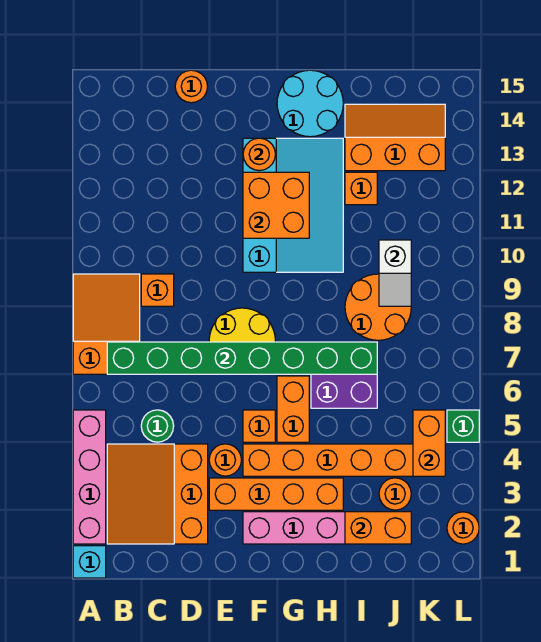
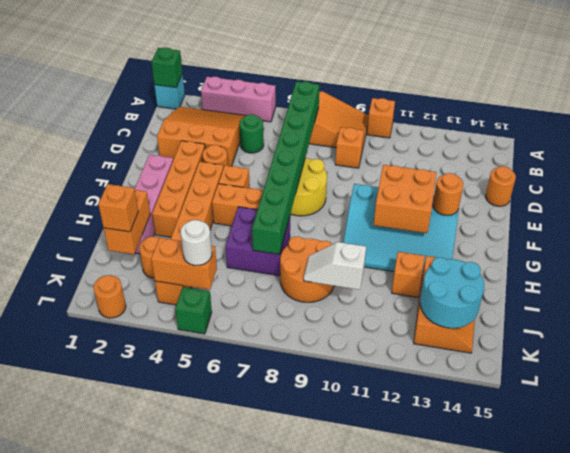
none -> green 1x1 brick [151,48,183,87]
pink 1x4 brick [73,410,106,544] -> pink 1x3 brick [201,77,276,122]
none -> orange 1x1 brick [367,98,395,138]
cyan 2x2 round brick [277,70,343,137] -> cyan 2x2 round brick moved to [420,258,484,328]
none -> orange 1x1 brick [98,184,138,232]
none -> white 1x1 round brick [180,220,212,265]

